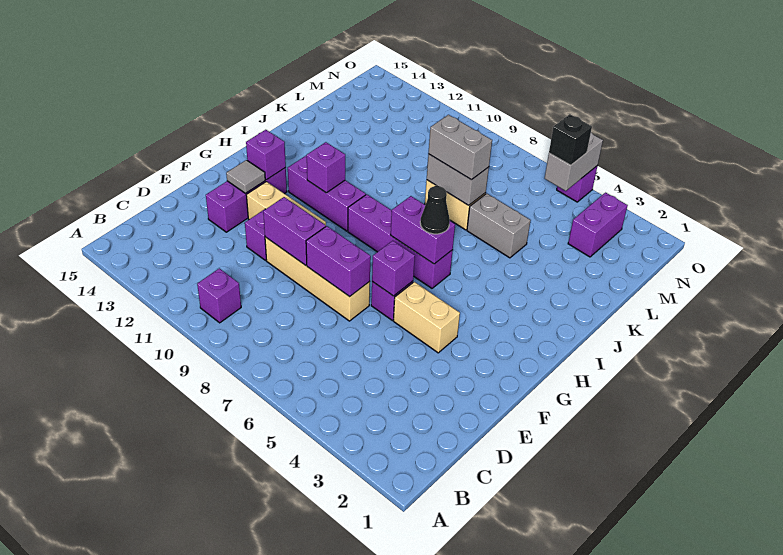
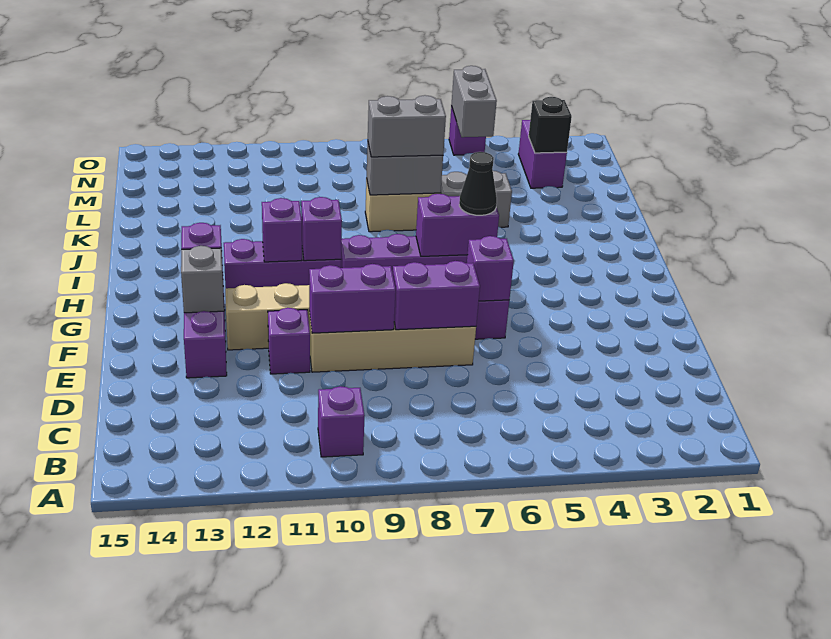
tan 1x2 brick [394,282,460,353] -> none
grey 1x1 tile [226,160,265,194] -> grey 1x1 brick [181,246,224,313]
none -> purple 1x1 brick [301,197,342,261]
black 1x1 brick [549,114,592,165] -> black 1x1 brick moved to [529,97,572,153]

